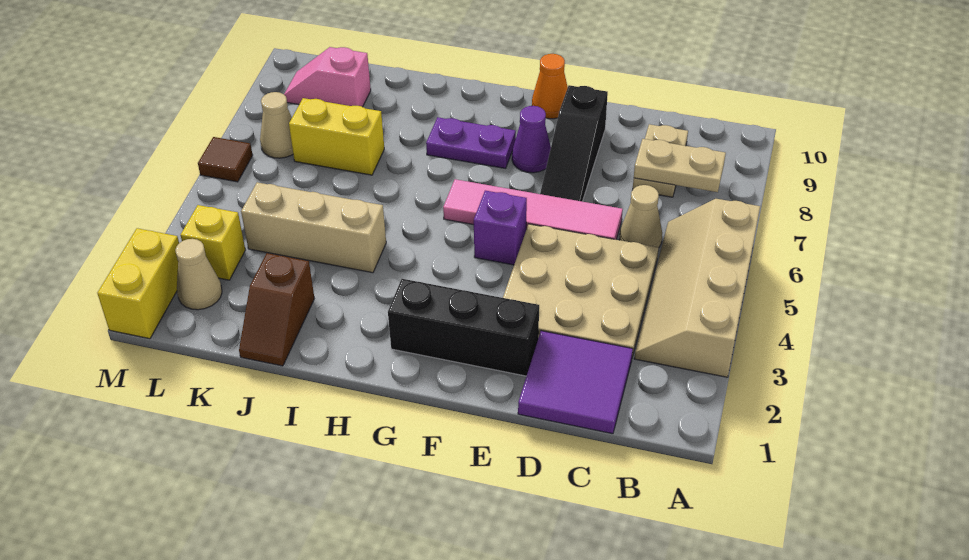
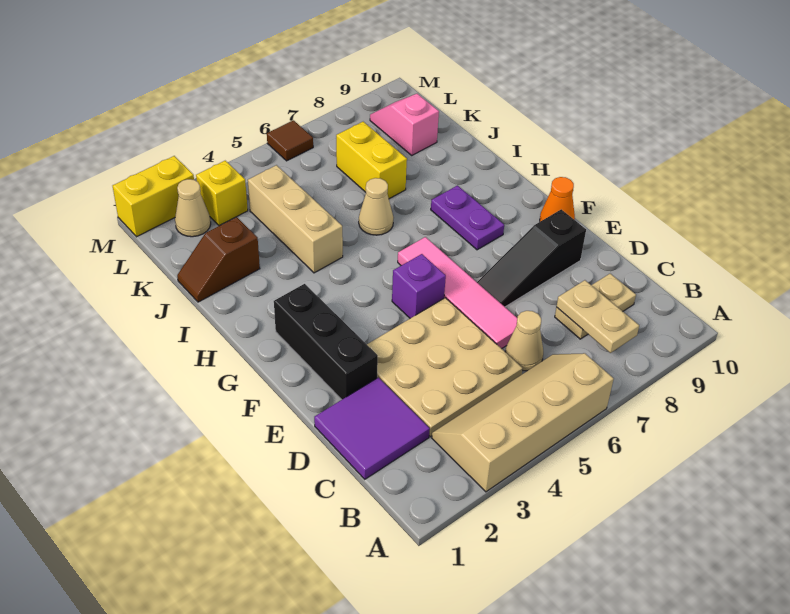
purple 1x1 cone [512,106,551,173] -> none
tan 1x1 cone [260,92,293,158] -> tan 1x1 cone moved to [359,178,394,235]

